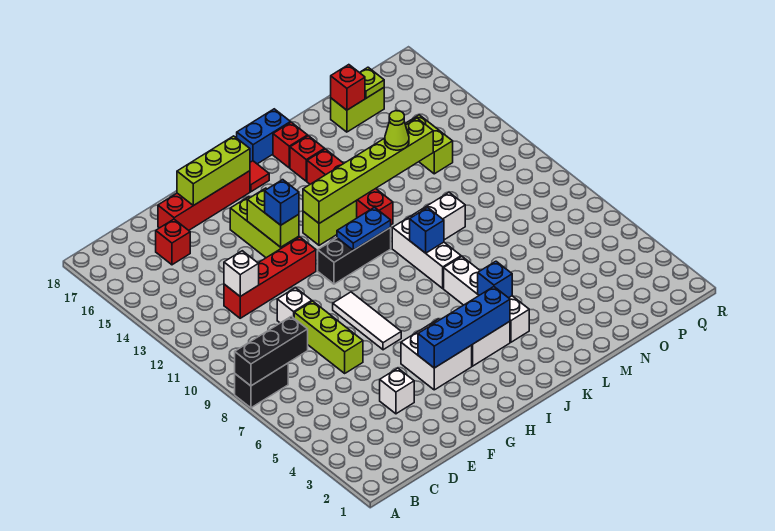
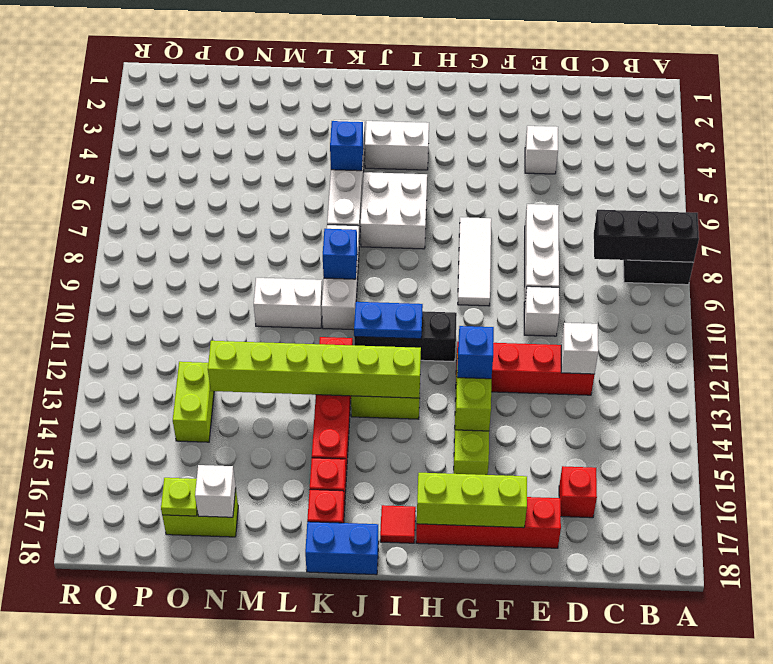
lime 1x3 brick [294,301,363,373] -> white 1x3 brick [524,204,559,307]
white 2x2 brick [401,319,472,390] -> white 2x2 brick moved to [361,172,427,249]
blue 1x4 brick [418,287,510,368] -> none
lime 1x1 cone [385,111,409,150] -> none
red 1x1 brick [331,65,365,110] -> white 1x1 brick [195,465,236,517]

